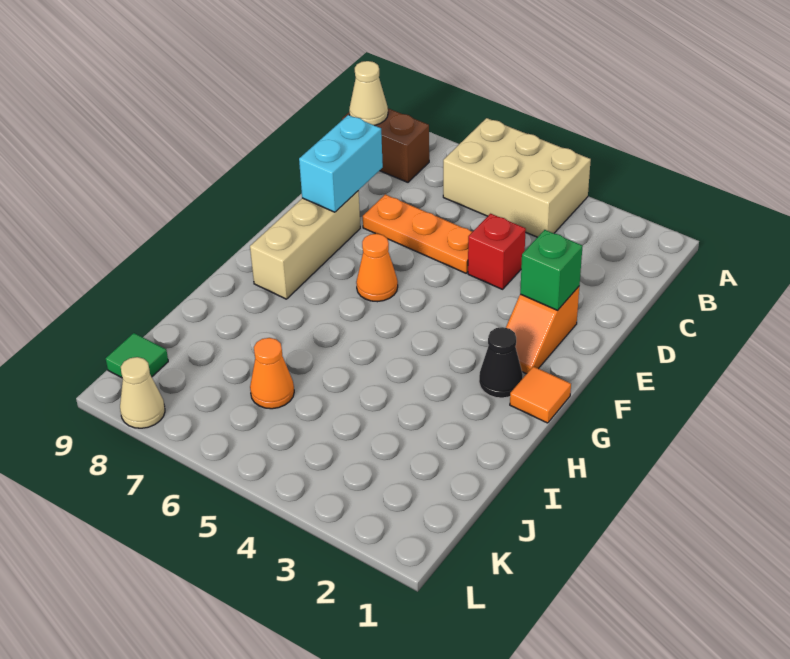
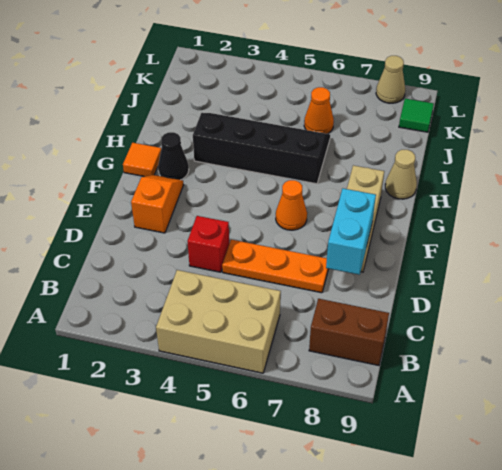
tan 1x1 cone [349,61,388,125] -> tan 1x1 cone moved to [385,150,417,199]
green 1x1 brick [520,230,583,310] -> none
none -> black 2x4 slope [193,113,330,184]

